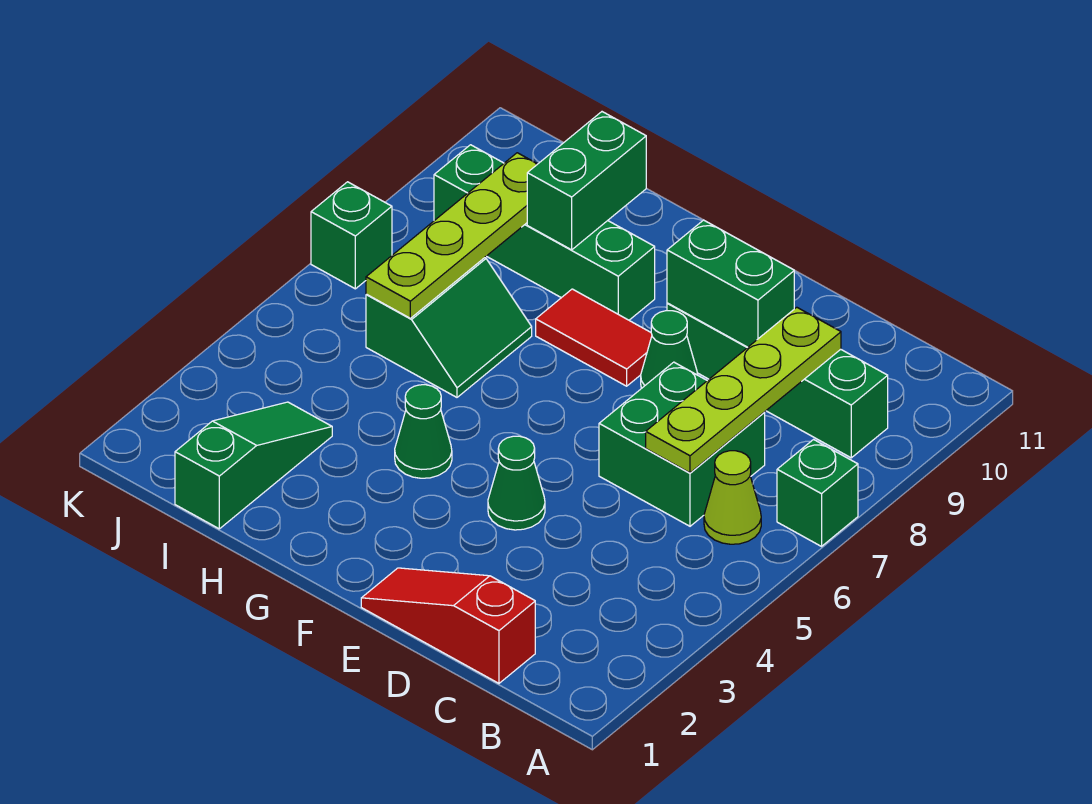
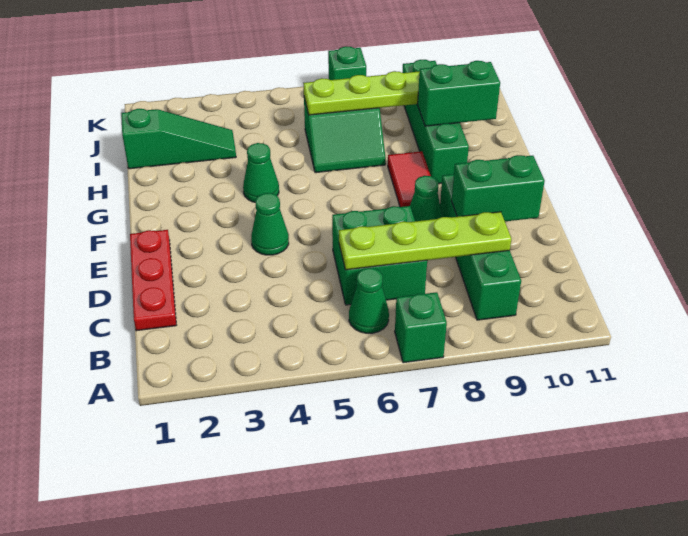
lime 1x1 cone [704,451,761,544] -> green 1x1 cone [349,268,389,333]
red 1x3 slope [361,568,535,683] -> red 1x3 plate [130,230,176,331]
green 1x2 brick [667,220,794,347] -> green 1x2 brick turned to [452,155,545,221]

